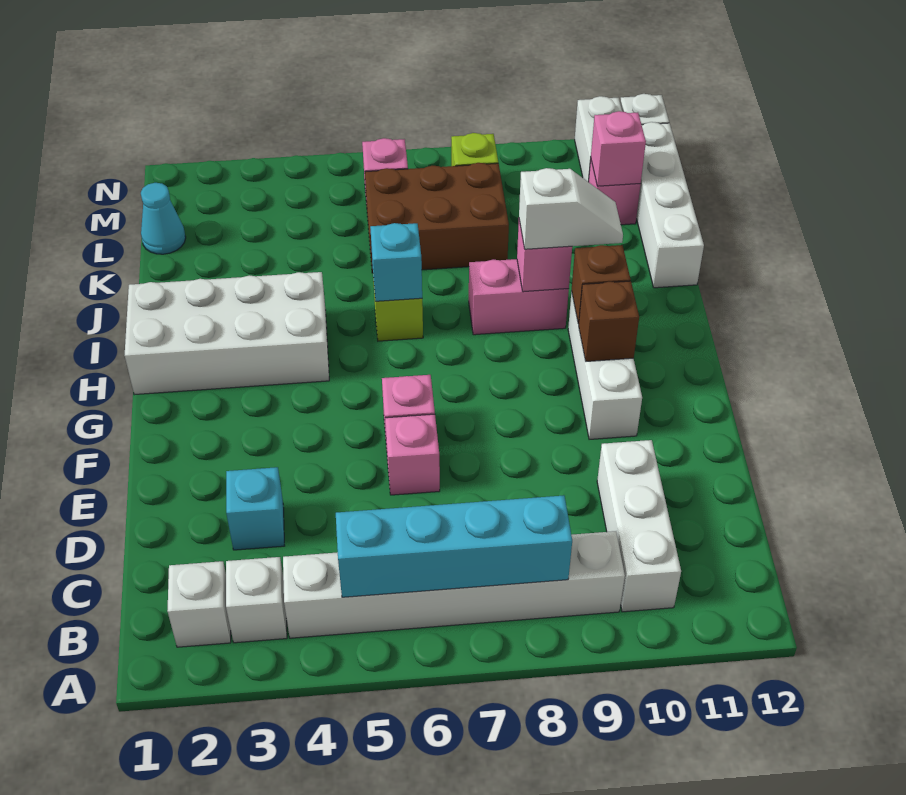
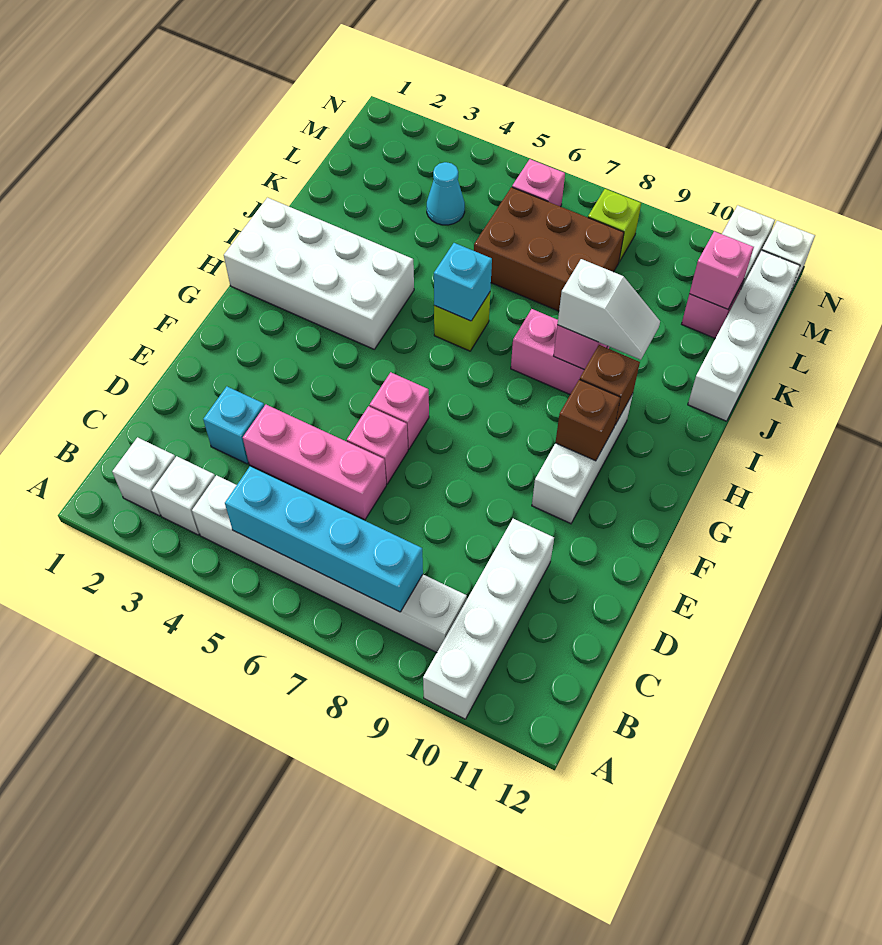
white 1x3 brick [597,440,681,612] -> white 1x4 brick [423,519,554,719]
none -> pink 1x3 brick [243,405,386,520]
cyan 1x1 cone [141,183,186,254] -> cyan 1x1 cone moved to [427,162,465,225]

